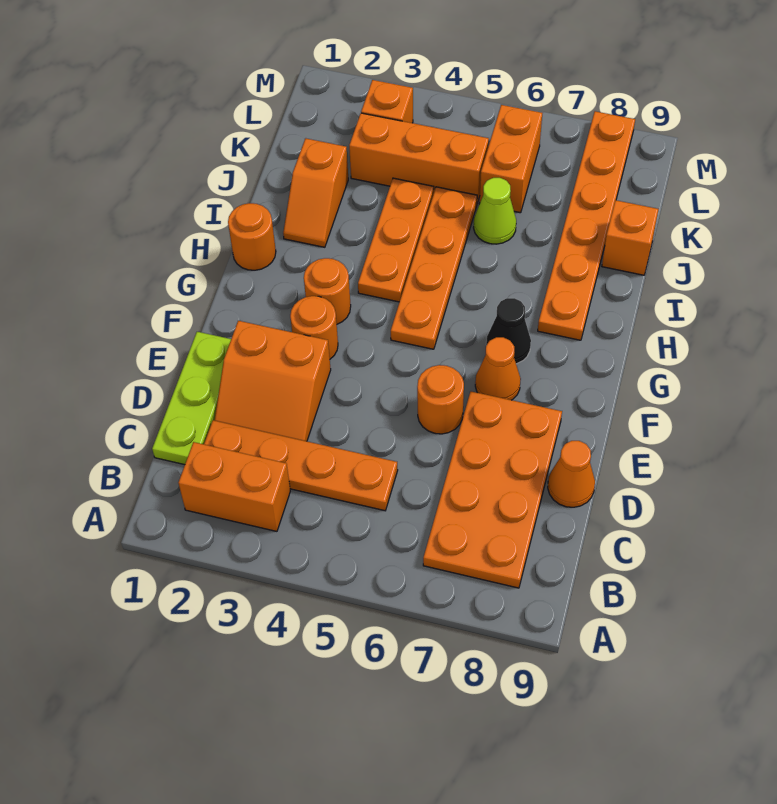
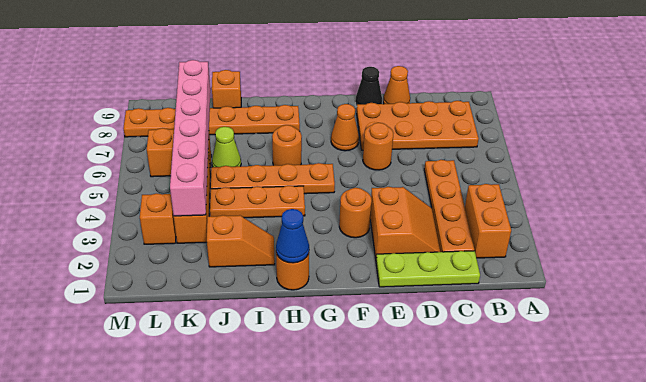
orange 1x1 round brick [304,258,351,324] -> orange 1x1 round brick moved to [272,125,302,165]
black 1x1 cone [486,298,531,364] -> black 1x1 cone moved to [355,67,382,106]
none -> blue 1x1 cone [276,209,309,263]
none -> pink 1x6 brick [170,60,210,216]

